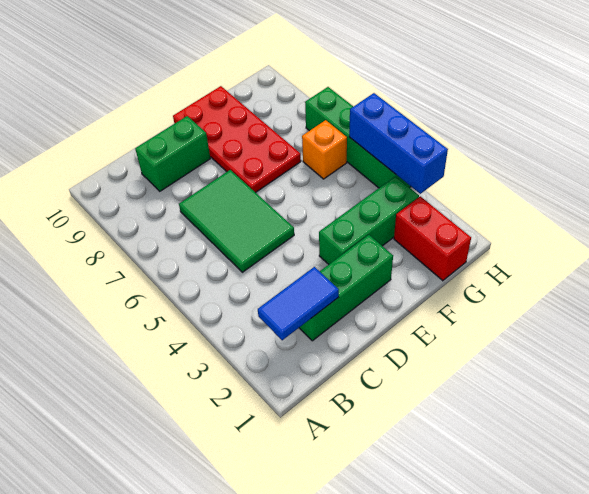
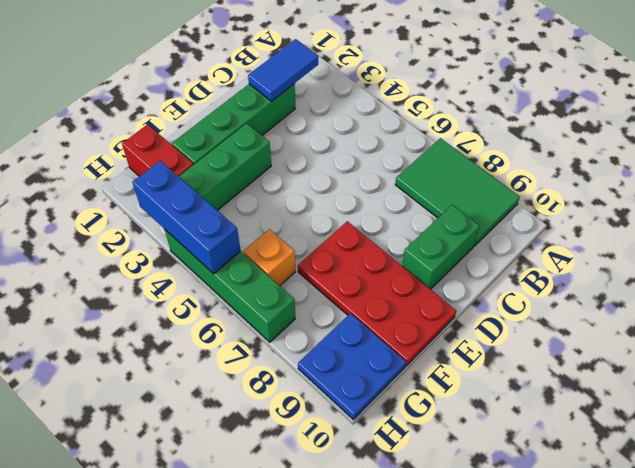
green 1x3 brick [299,235,393,341] -> green 1x4 brick [172,84,295,165]
green 2x3 tile [179,170,294,272] -> green 2x3 tile moved to [395,138,520,246]
none -> blue 2x2 plate [298,313,406,419]

